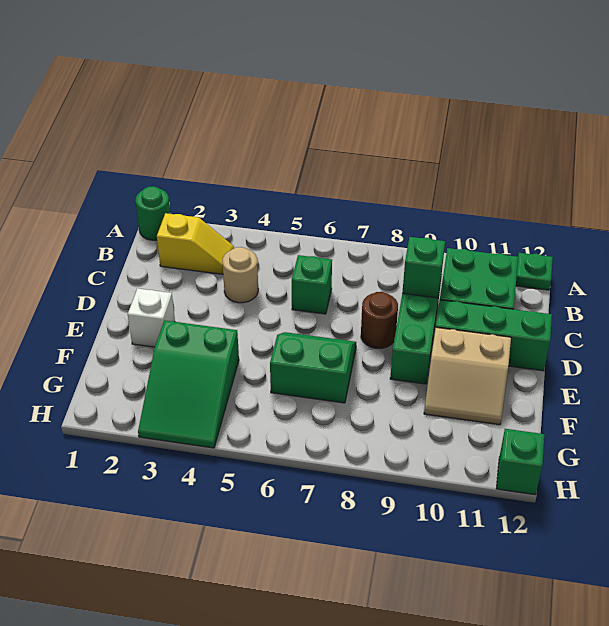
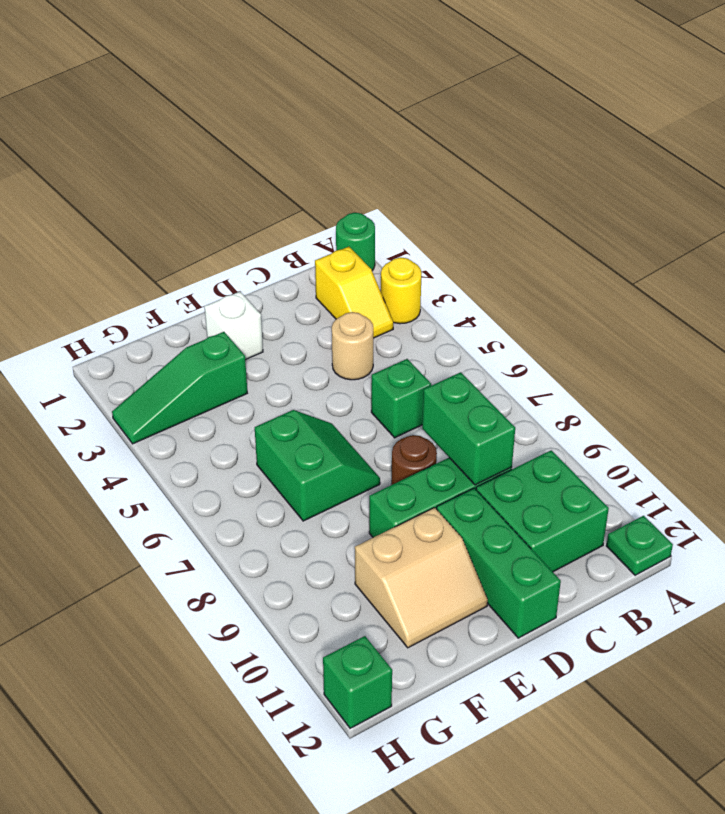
none -> yellow 1x1 round brick [381,257,422,324]
green 1x1 brick [402,237,445,298] -> green 1x2 brick [422,372,515,485]
tan 2x2 slope [424,327,511,425] -> tan 2x2 slope turned to [355,508,488,648]
green 2x3 slope [138,320,239,448] -> green 1x3 slope [112,332,247,444]

